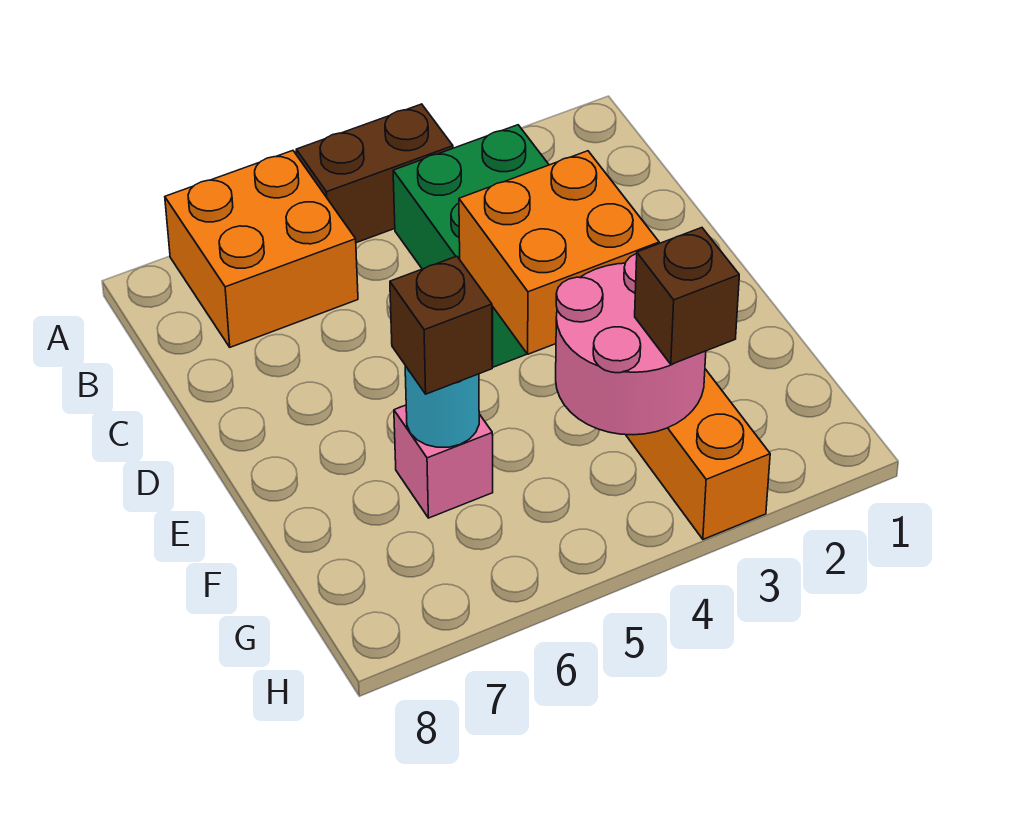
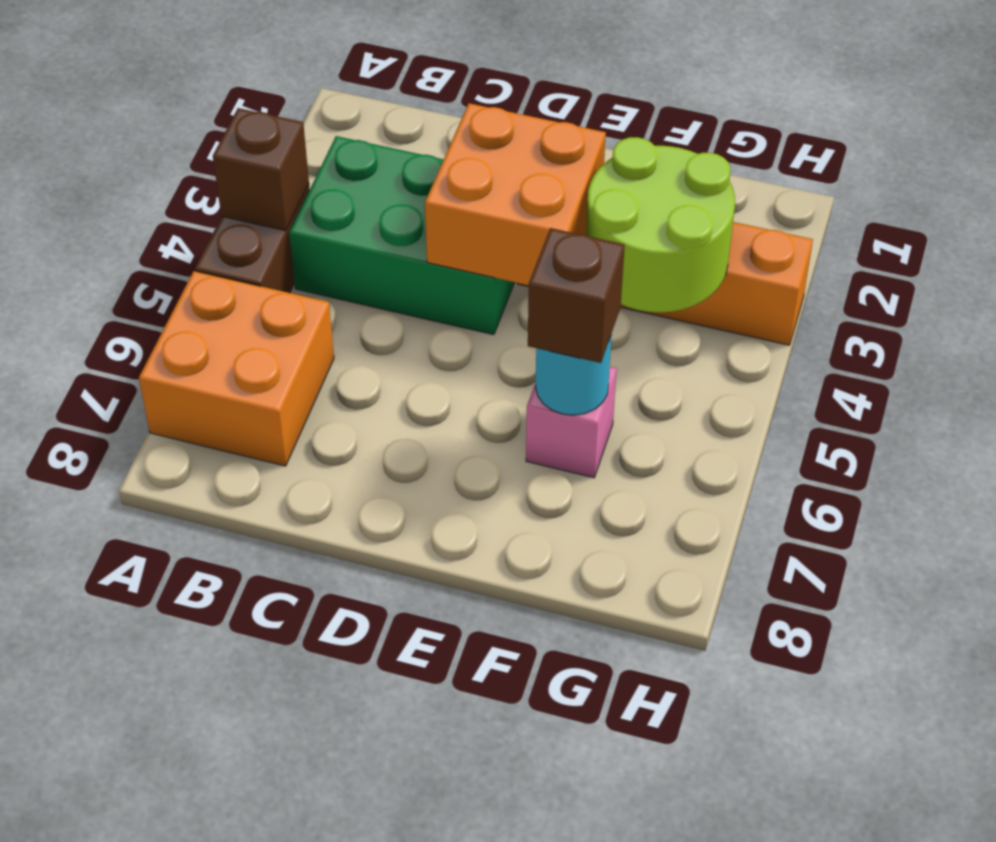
pink 2x2 round brick [556,253,706,435] -> lime 2x2 round brick [586,137,735,312]
brown 1x1 brick [635,228,739,364] -> brown 1x1 brick moved to [213,108,309,231]

